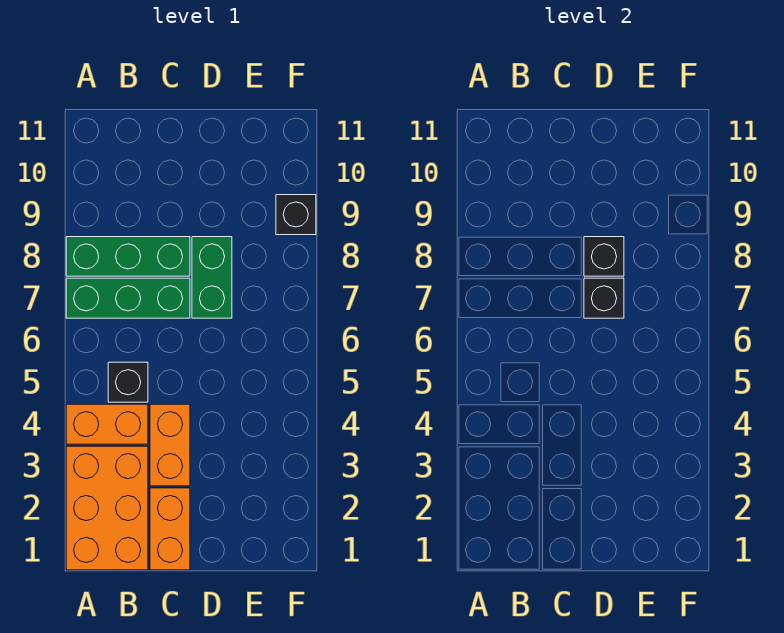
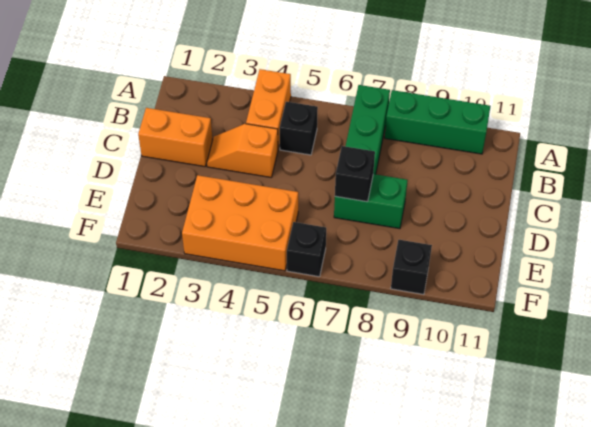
orange 2x3 brick [66,446,148,570] -> orange 2x3 brick moved to [182,175,298,271]
green 1x3 brick [66,237,190,276] -> green 1x3 brick turned to [385,90,491,154]
orange 1x2 brick [150,404,190,486] -> orange 1x2 slope [207,124,278,177]
black 1x1 brick [584,237,624,276] -> black 1x1 brick moved to [287,222,326,277]

